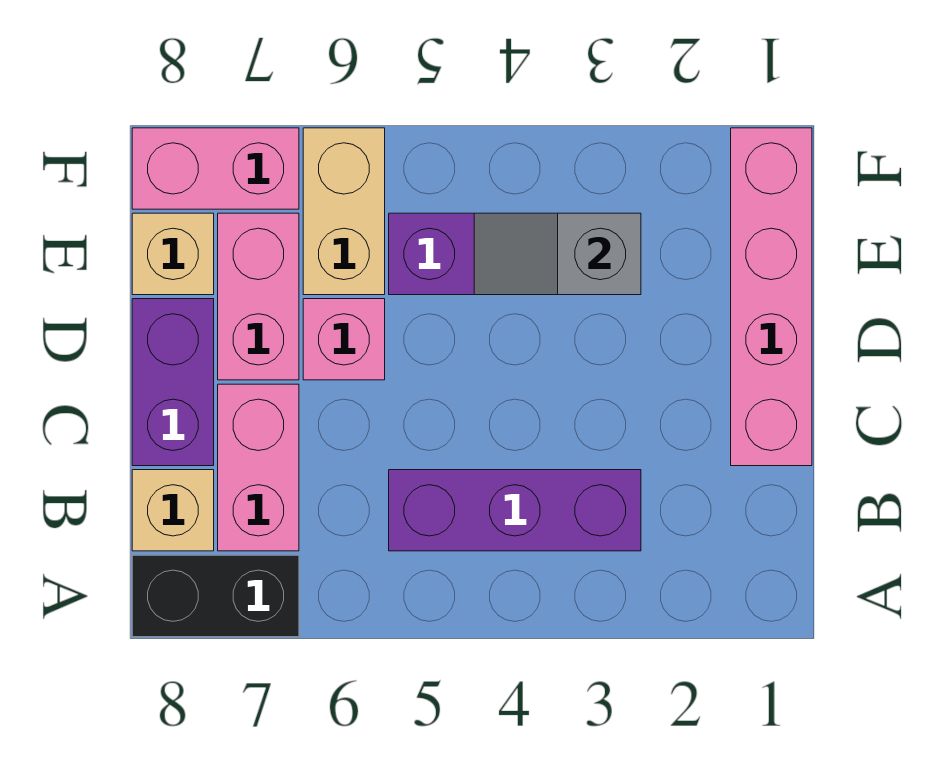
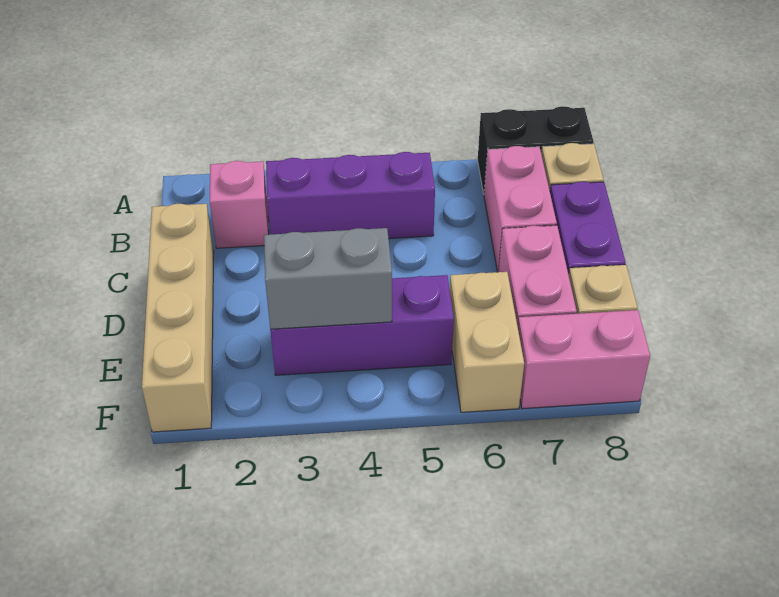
pink 1x4 brick [731,128,812,466] -> tan 1x4 brick [142,204,214,432]
pink 1x1 brick [303,299,385,380] -> pink 1x1 brick moved to [210,161,269,248]
grey 1x2 slope [474,213,641,295] -> grey 1x2 brick [264,228,392,329]

